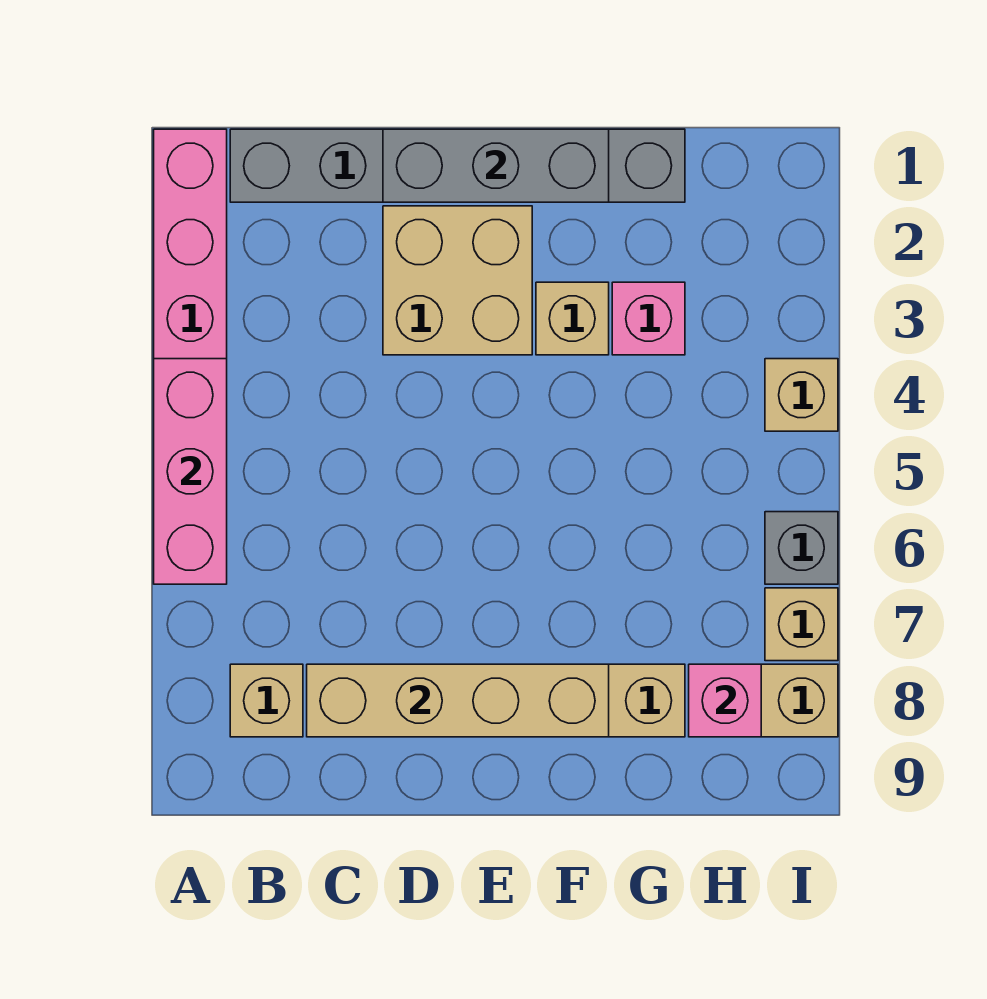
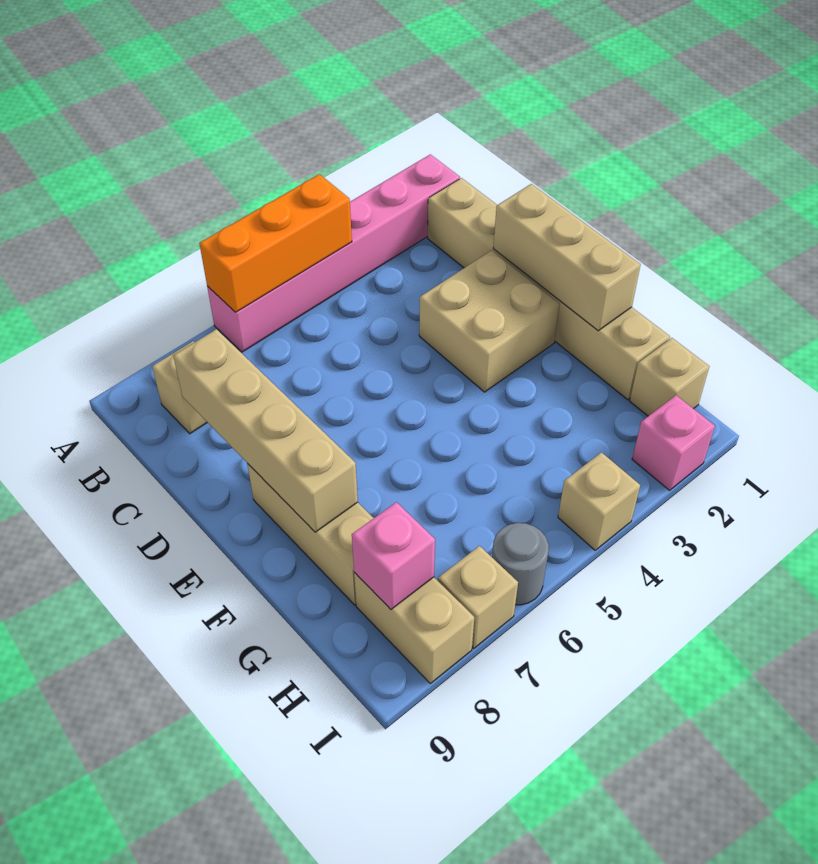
pink 1x3 brick [154,359,227,584] -> orange 1x3 brick [199,174,352,312]
grey 1x6 brick [230,129,685,202] -> tan 1x6 brick [428,178,670,400]
grey 1x3 brick [383,129,609,202] -> tan 1x3 brick [493,184,640,331]
tan 1x1 brick [536,282,609,355] -> tan 1x1 brick moved to [630,338,709,416]
pink 1x1 brick [612,282,685,355] -> pink 1x1 brick moved to [632,395,715,490]
grey 1x1 brick [765,512,838,584] -> grey 1x1 round brick [492,523,549,605]

